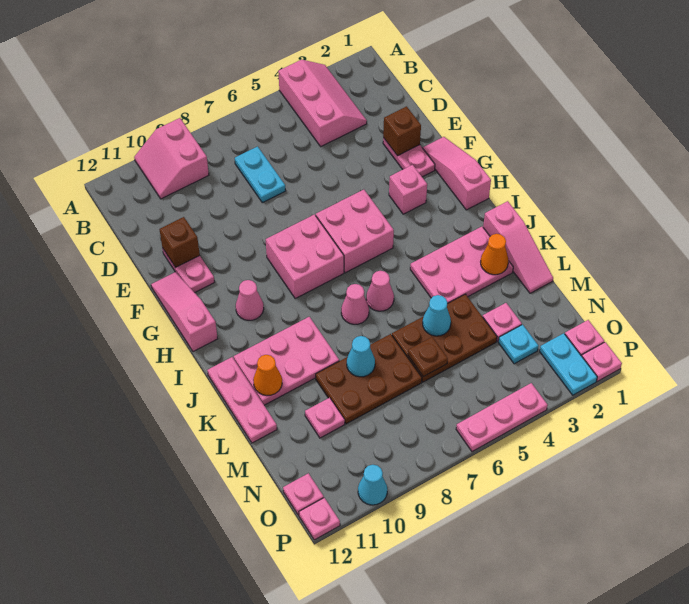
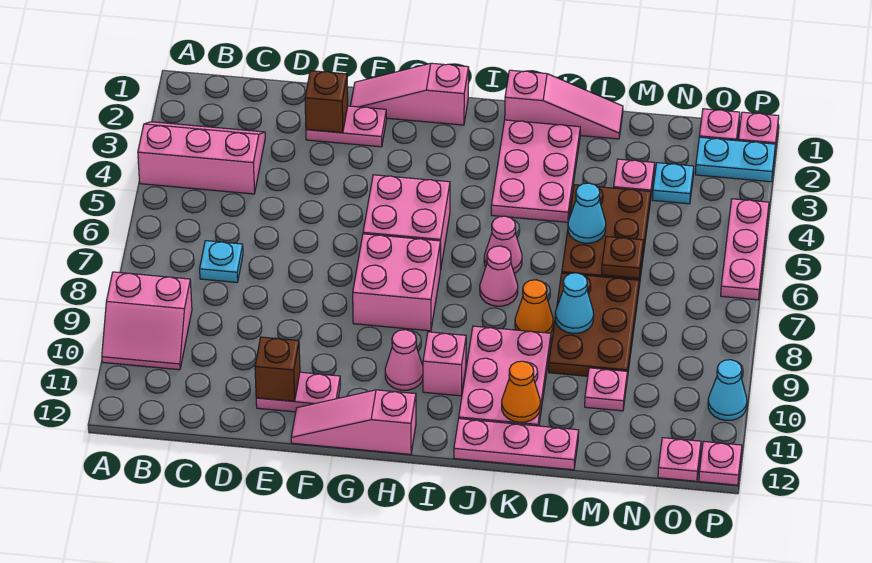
cyan 1x2 plate [235,146,286,203] -> cyan 1x1 plate [200,241,243,282]
pink 1x1 brick [389,165,427,214] -> pink 1x1 brick moved to [423,332,466,396]
orange 1x1 cone [481,234,509,275] -> orange 1x1 cone moved to [515,280,553,333]

